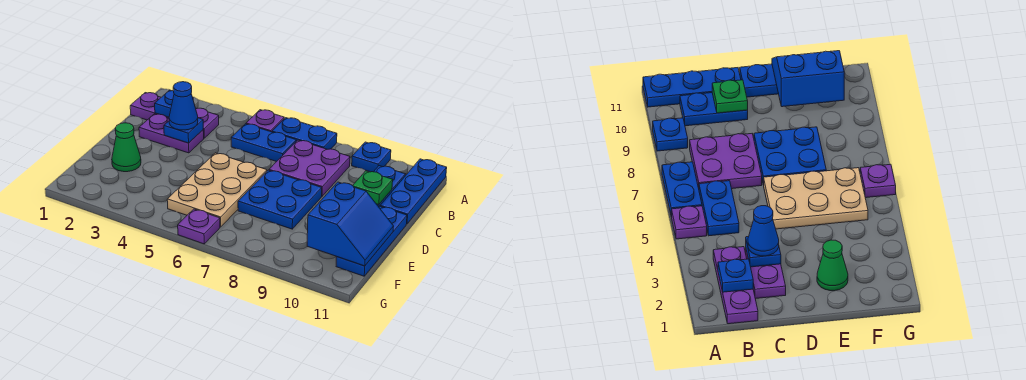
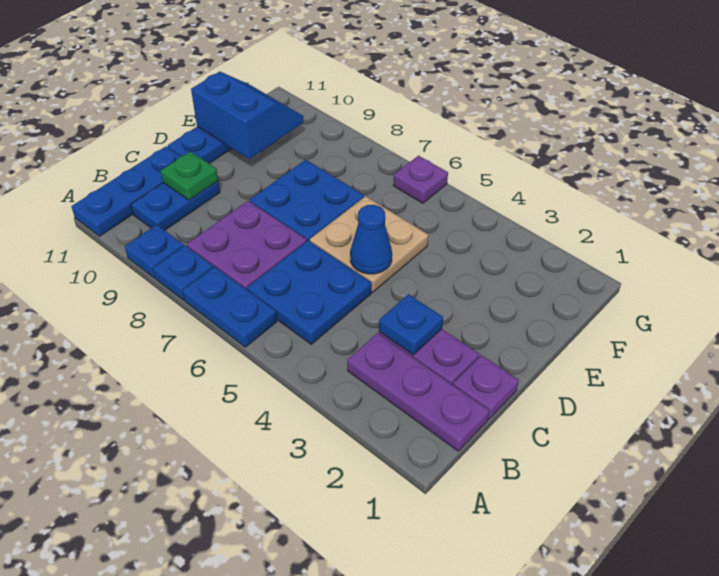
purple 1x1 plate [246,110,284,132] -> purple 1x1 plate moved to [453,355,519,419]
blue 1x1 plate [155,90,174,117] -> blue 1x1 plate moved to [153,245,213,300]
blue 1x2 plate [231,124,296,162] -> blue 2x2 plate [247,241,372,344]
blue 1x1 cone [169,82,198,130] -> blue 1x1 cone moved to [350,205,392,274]
tan 2x3 plate [167,153,267,227] -> tan 2x2 plate [310,196,428,292]
green 1x1 cone [112,123,141,172] -> none
blue 2x2 slope [307,182,394,266] -> blue 2x2 slope turned to [191,71,303,159]

